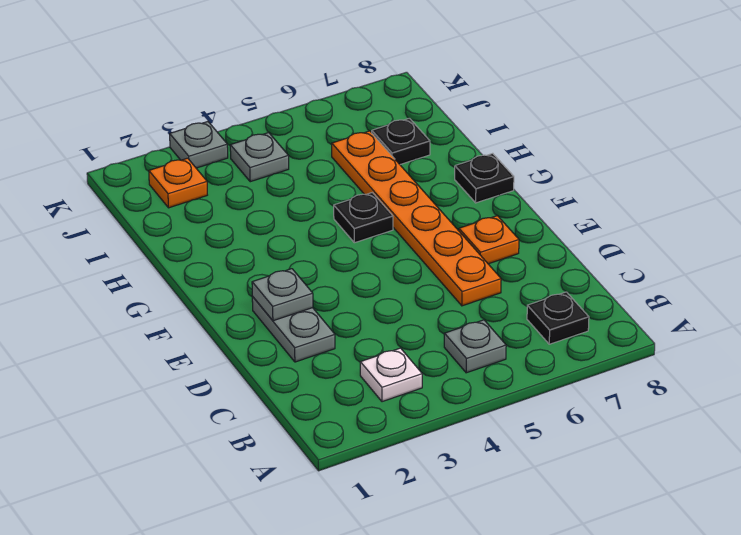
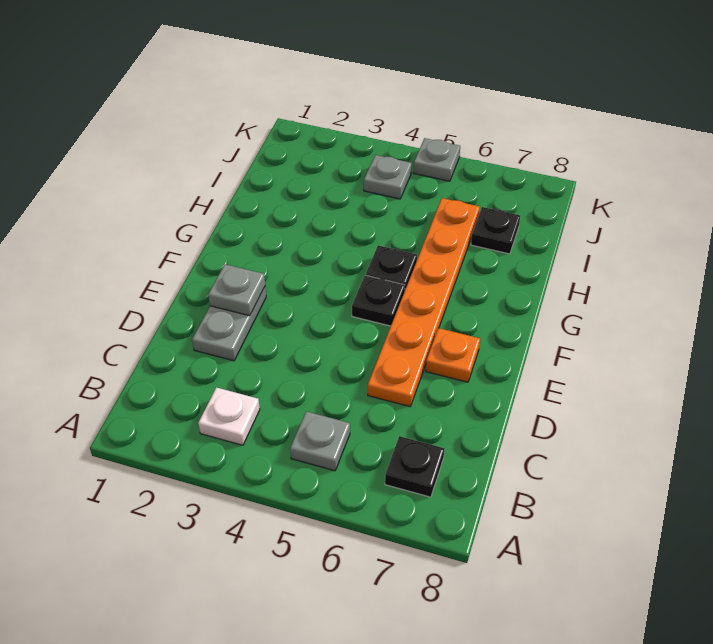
black 1x1 plate [455,153,514,203] -> black 1x1 plate moved to [352,275,405,326]
orange 1x1 plate [149,158,207,208] -> none
grey 1x1 plate [170,122,228,168] -> grey 1x1 plate moved to [413,138,460,181]

